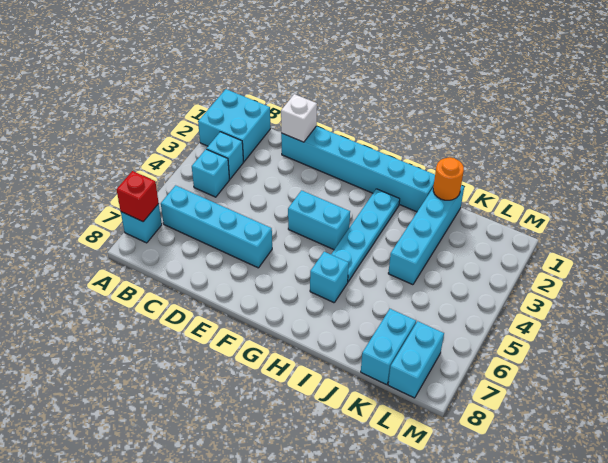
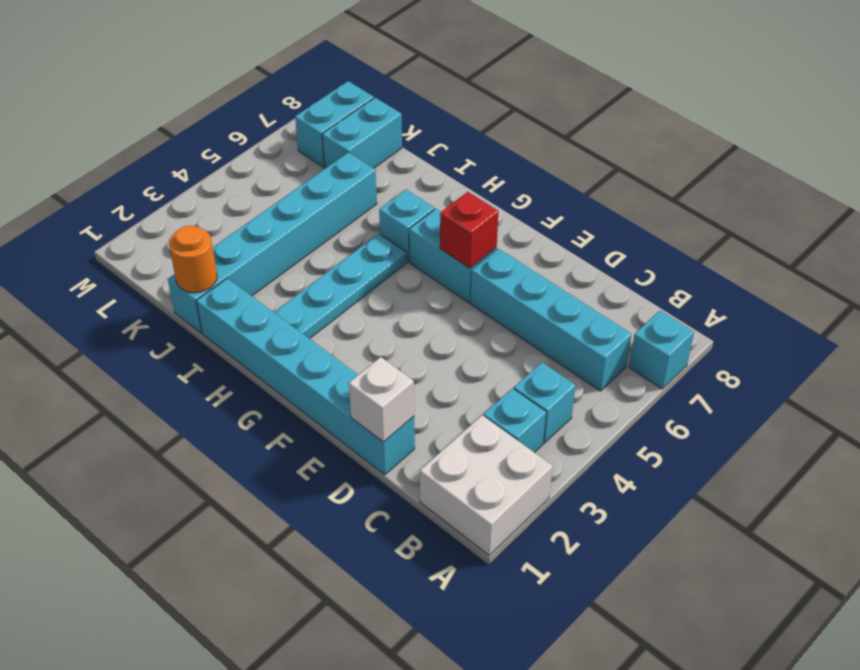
cyan 2x2 brick [198,89,270,162] -> white 2x2 brick [420,415,553,555]
red 1x1 brick [117,171,159,222] -> red 1x1 brick moved to [440,192,499,268]
cyan 1x2 brick [288,190,350,250] -> cyan 1x2 brick moved to [409,209,497,303]
cyan 1x4 brick [388,185,464,285] -> cyan 1x6 brick [168,152,377,333]

